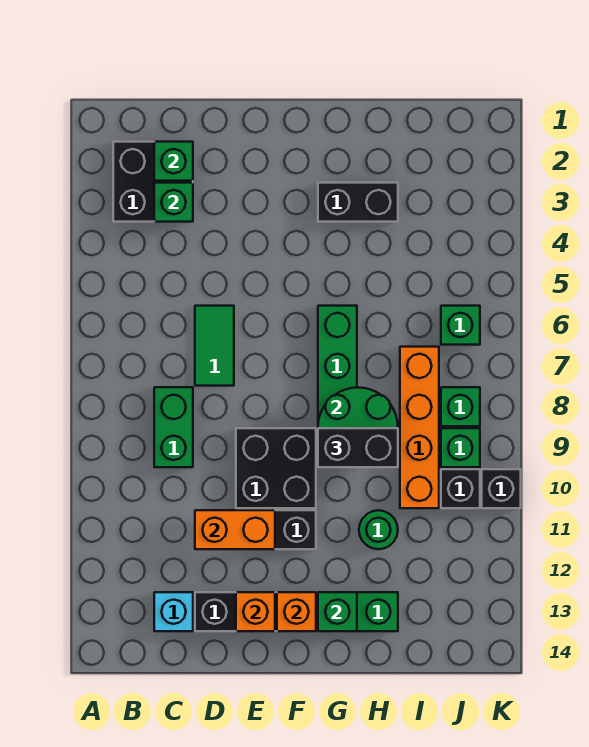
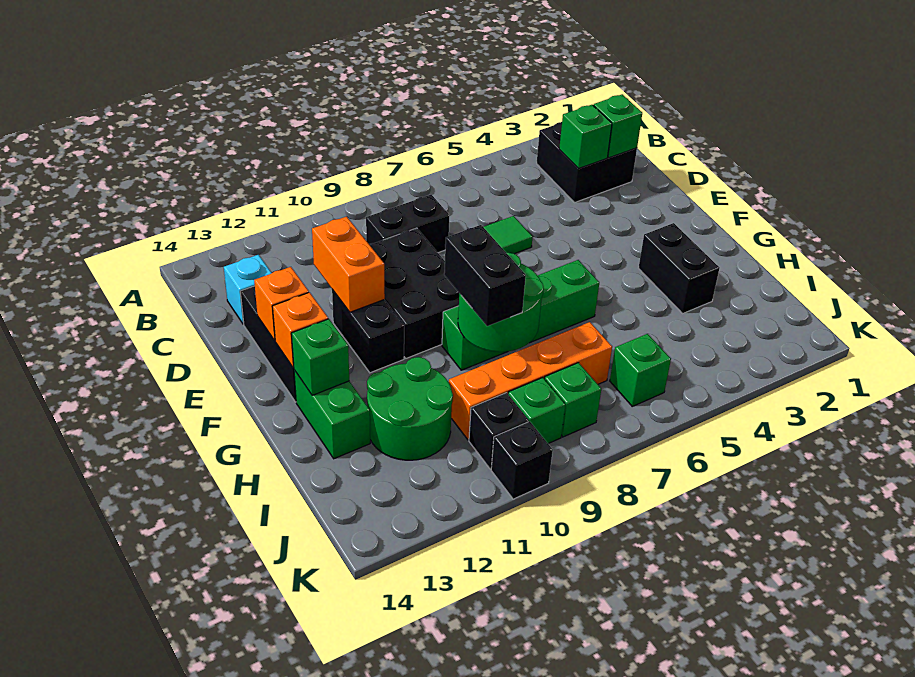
green 1x2 brick [154,387,193,467] -> black 1x2 brick [366,195,449,253]
black 2x2 brick [236,428,316,508] -> black 2x3 brick [369,228,459,358]
green 1x1 round brick [359,510,398,549] -> green 2x2 round brick [367,357,453,460]

